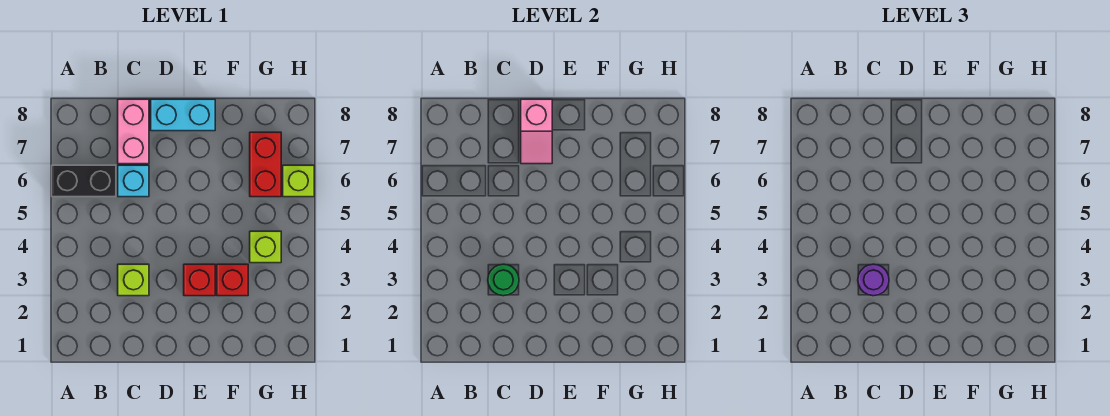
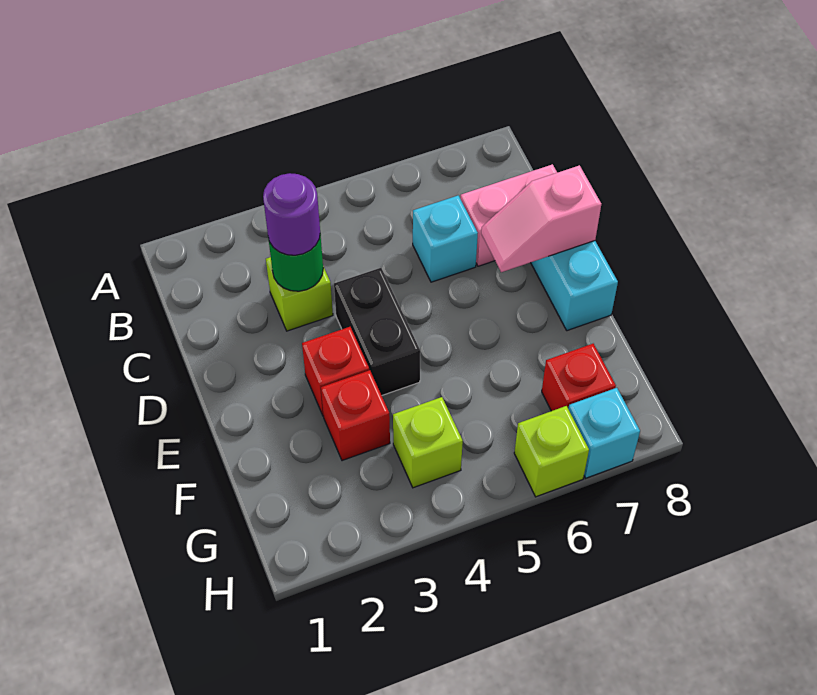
black 1x2 brick [52,165,116,197] -> black 1x2 brick moved to [334,268,420,395]
red 1x2 brick [250,132,281,197] -> red 1x1 brick [542,344,616,411]
none -> cyan 1x1 brick [568,388,640,478]

